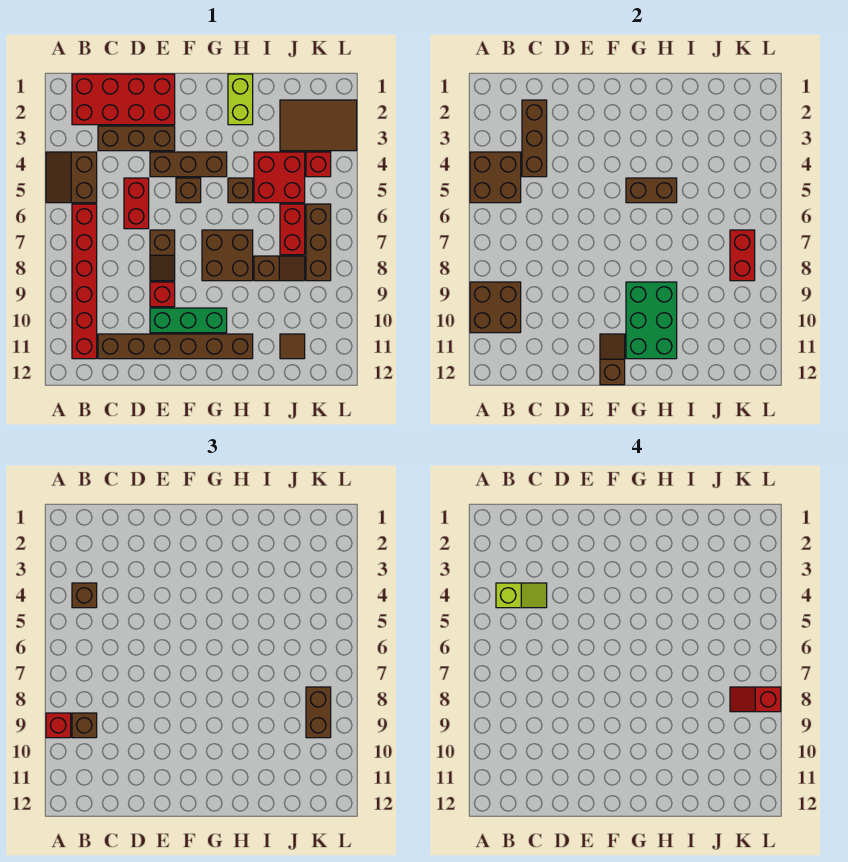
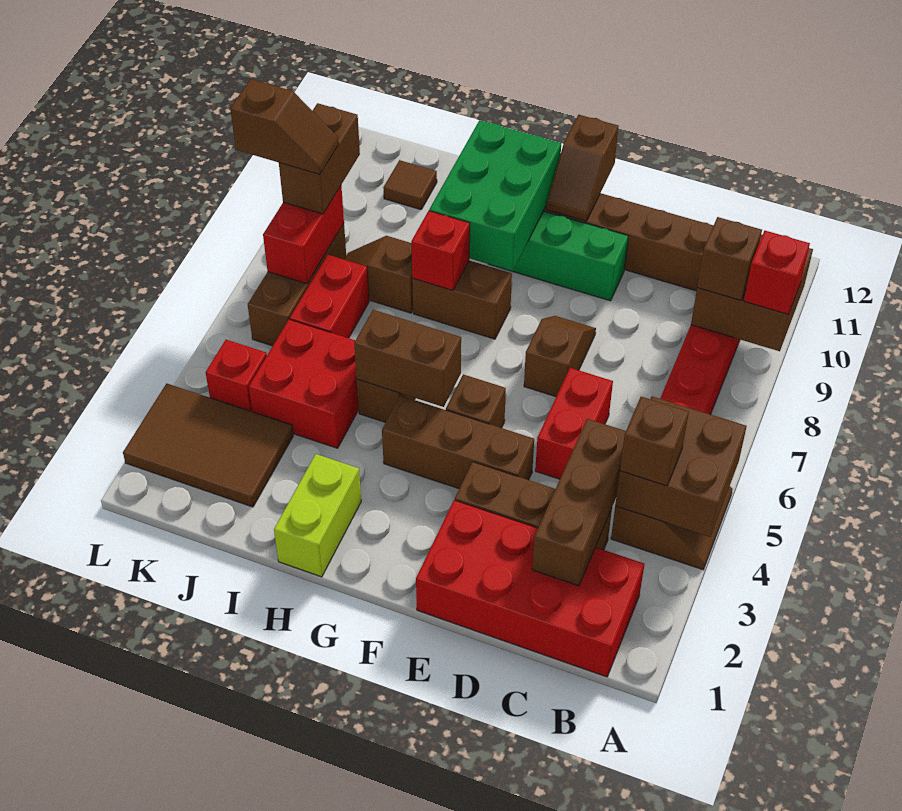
lime 1x2 slope [496,583,547,608] -> none
red 1x1 brick [150,282,175,307] -> red 1x1 brick moved to [411,211,470,291]
brown 2x2 brick [202,230,253,281] -> brown 1x2 brick [412,261,512,339]
red 1x2 slope [730,687,781,712] -> brown 1x2 slope [230,79,339,174]

